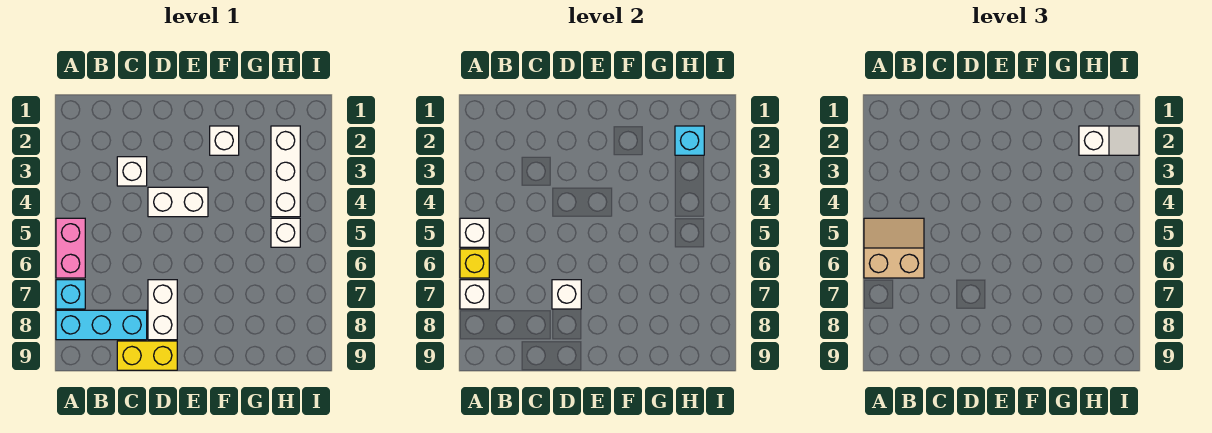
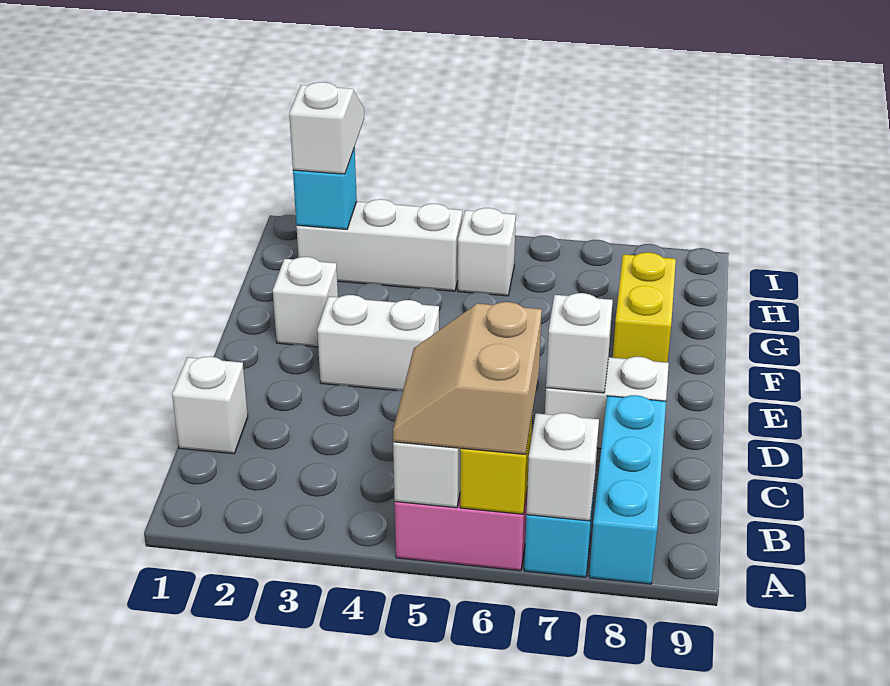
white 1x1 brick [117,157,147,186] -> white 1x1 brick moved to [172,356,248,454]
yellow 1x2 brick [117,341,177,370] -> yellow 1x2 brick moved to [613,252,676,362]
white 1x2 brick [148,187,208,217] -> white 1x2 brick turned to [317,295,439,391]

